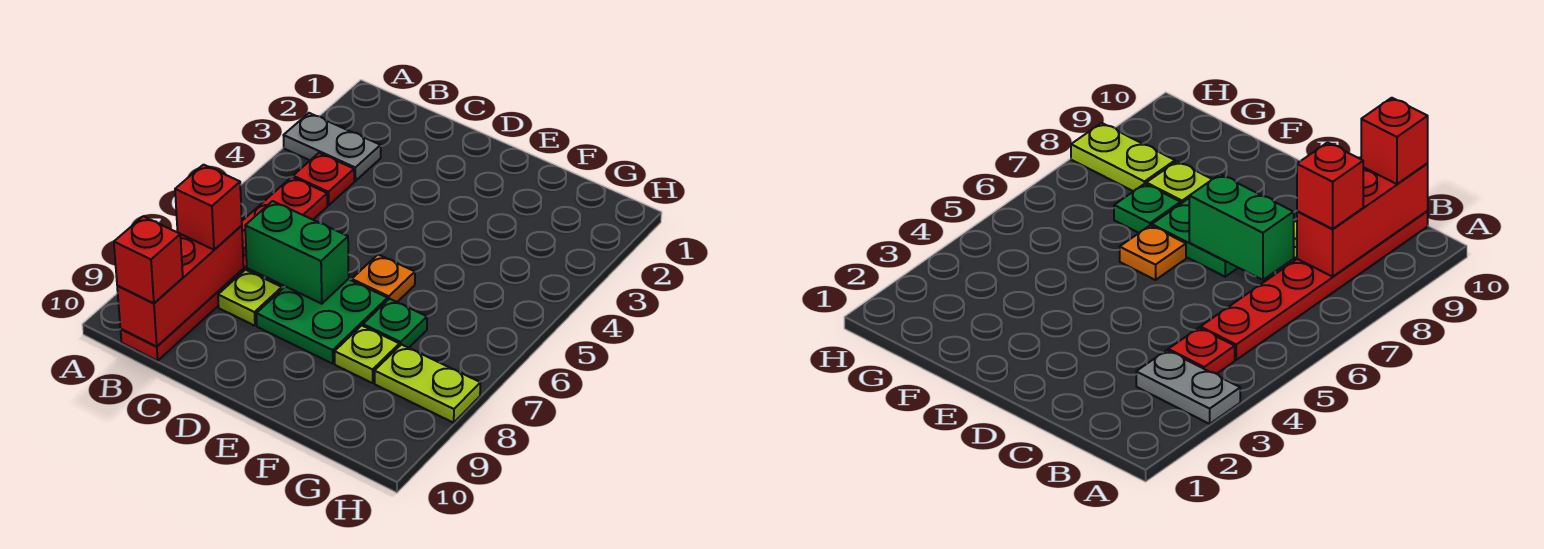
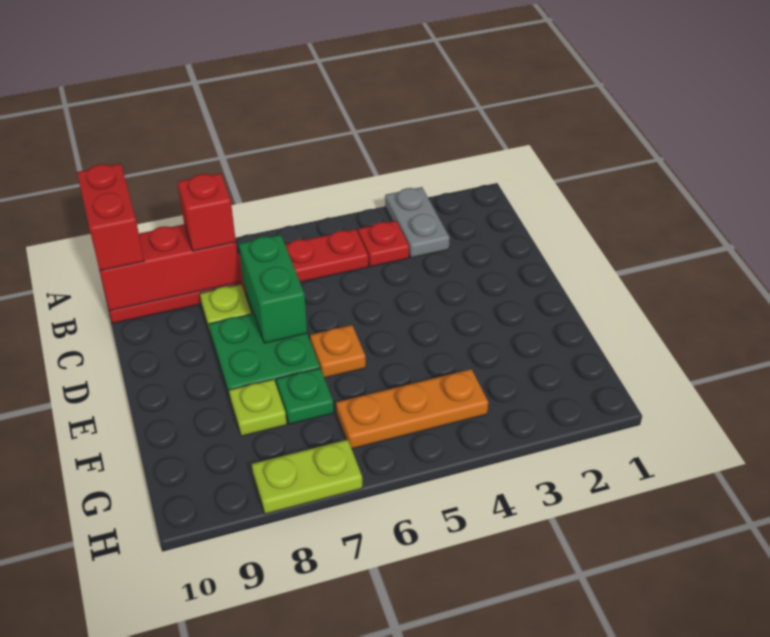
red 1x1 brick [114,216,183,303] -> red 1x2 brick [77,164,144,271]
none -> orange 1x3 plate [336,369,488,449]
lime 1x2 plate [375,345,480,423] -> lime 1x2 plate turned to [252,440,362,514]

